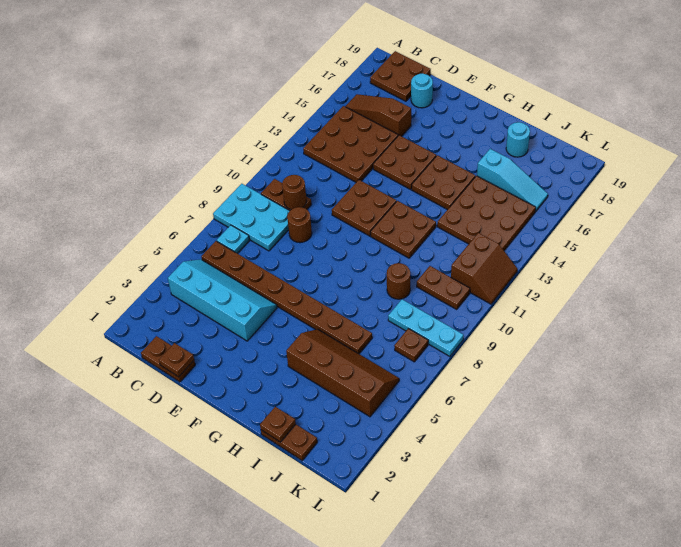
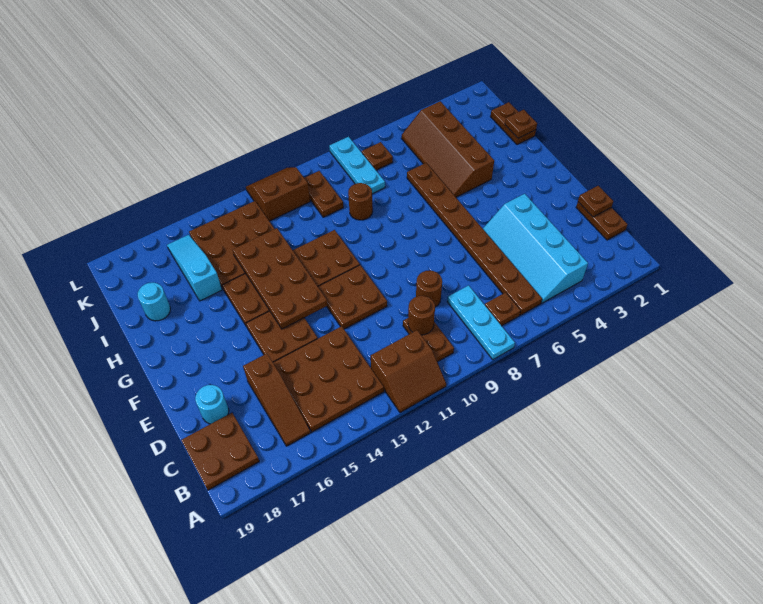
cyan 2x3 plate [213,184,289,251] -> cyan 1x3 plate [447,285,515,359]
none -> brown 2x2 slope [371,330,446,413]
cyan 1x1 plate [217,225,249,254] -> brown 1x1 plate [485,293,521,326]
none -> brown 2x4 plate [233,228,328,329]

